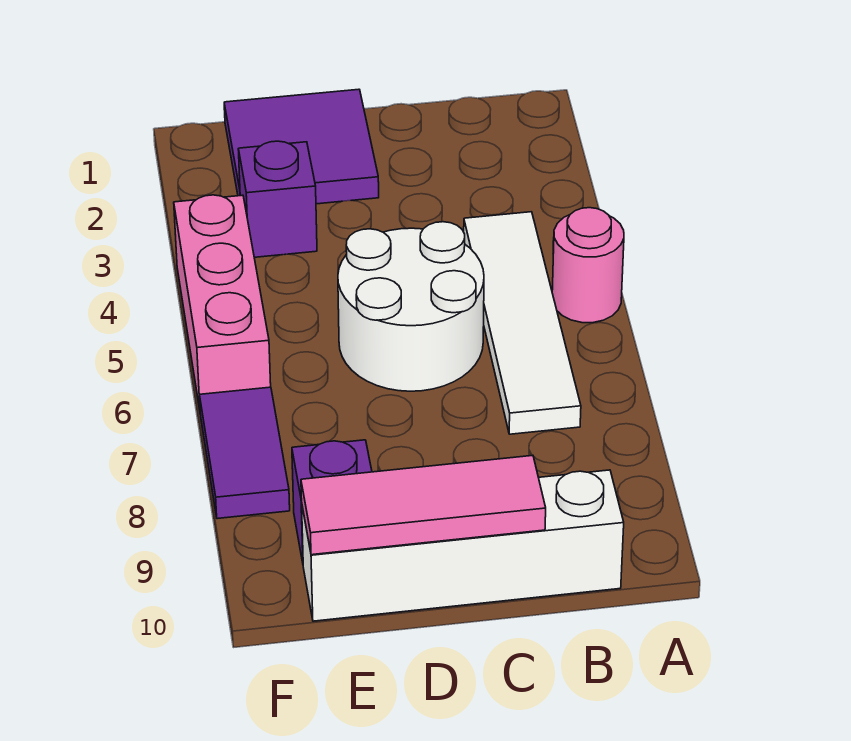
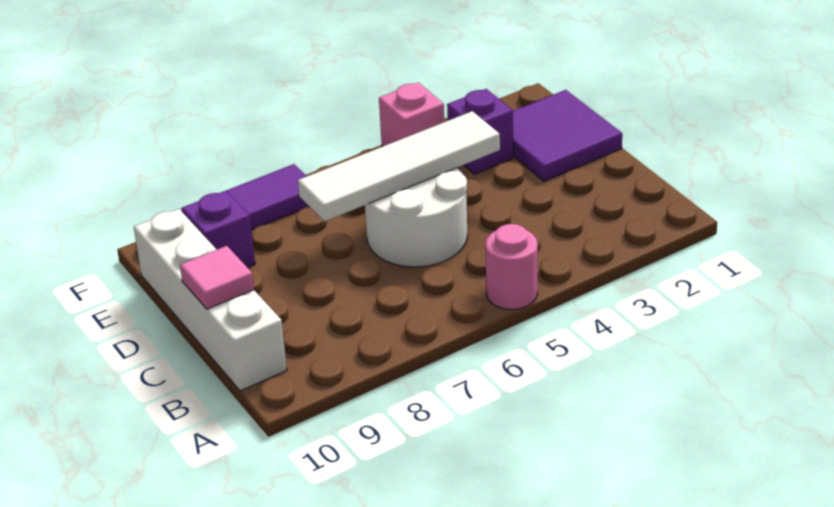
white 1x4 tile [464,212,581,434] -> white 1x4 tile moved to [298,111,500,221]
pink 1x3 tile [301,455,546,555] -> pink 1x1 tile [180,246,254,309]
pink 1x3 brick [174,195,271,409] -> pink 1x1 brick [379,83,444,146]

